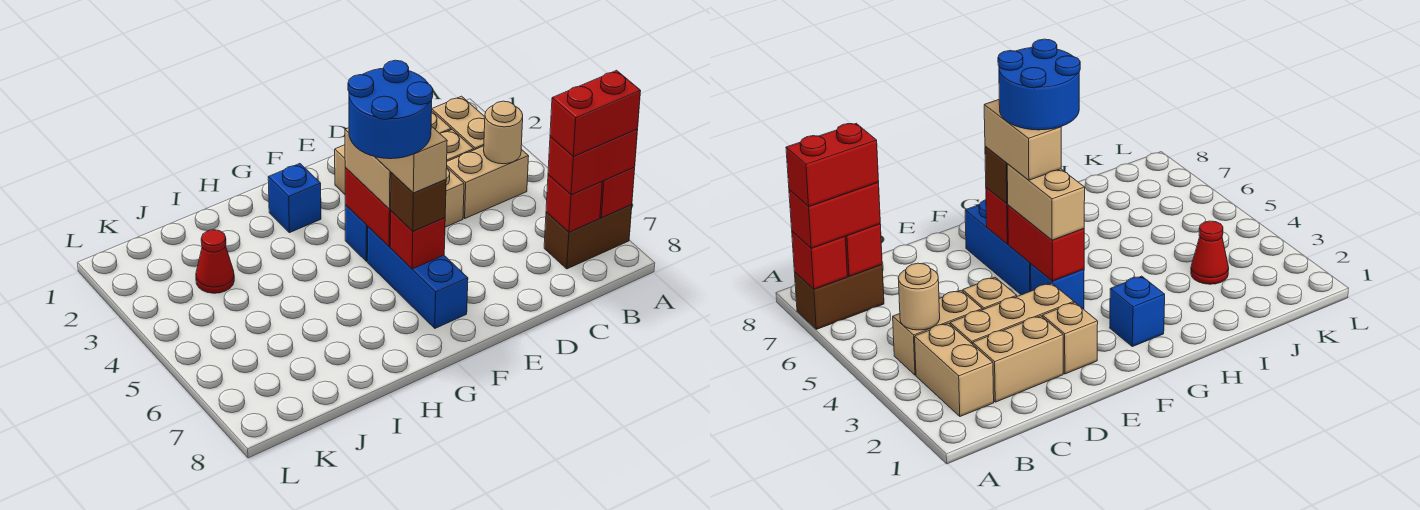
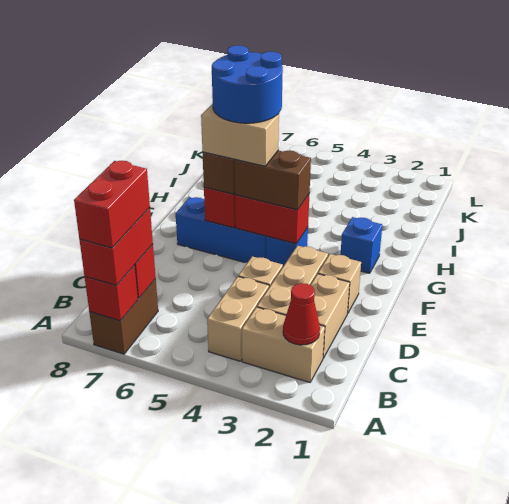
tan 1x1 round brick [484,101,523,164] -> none
tan 1x2 brick [345,128,391,209] -> brown 1x2 brick [234,151,311,210]
red 1x1 cone [196,230,234,293] -> red 1x1 cone moved to [283,283,320,345]

